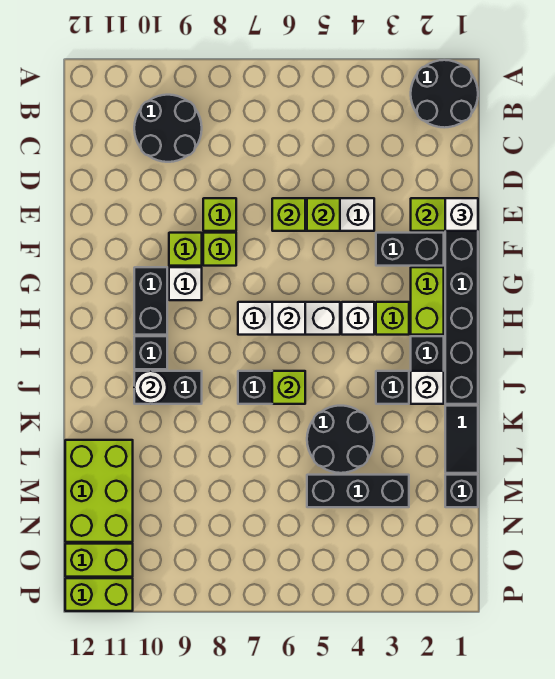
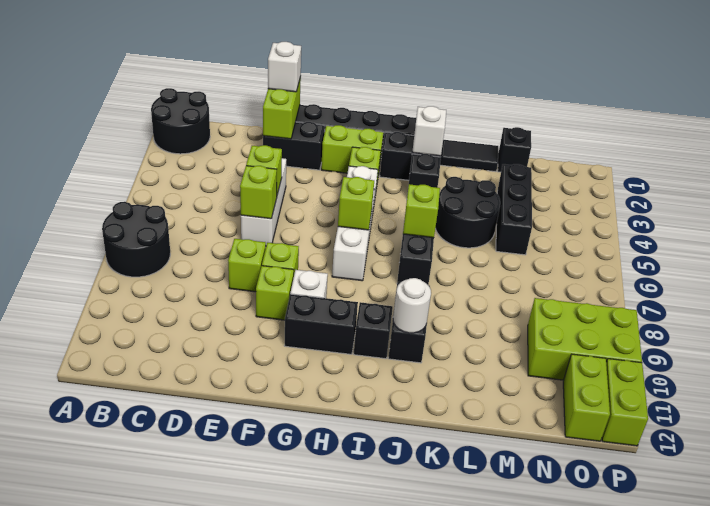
black 2x2 round brick [134,95,202,162] -> black 2x2 round brick moved to [102,202,170,277]
black 1x2 brick [376,233,444,266] -> black 1x2 brick turned to [263,122,325,170]
white 1x1 brick [272,302,305,335] -> lime 1x1 brick [338,177,374,230]
lime 2x3 brick [65,440,133,542] -> lime 2x3 brick moved to [528,298,642,380]

